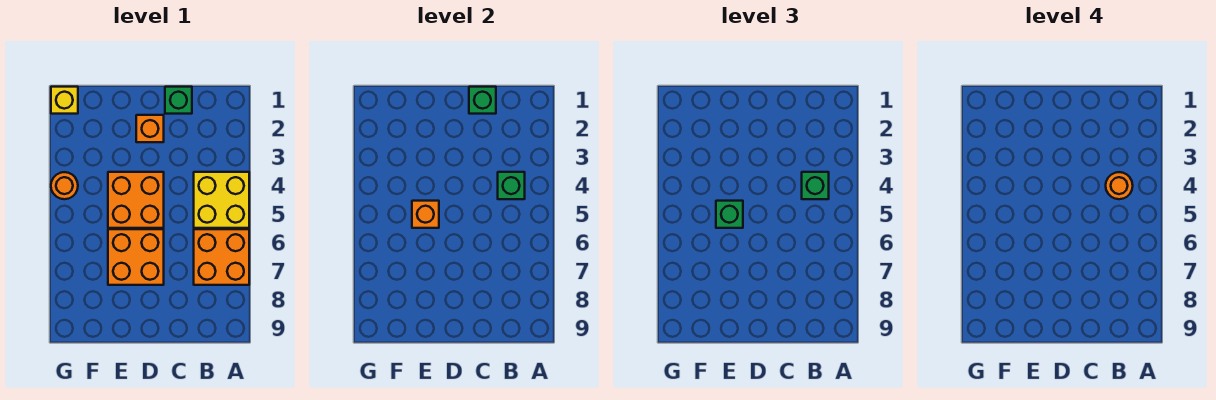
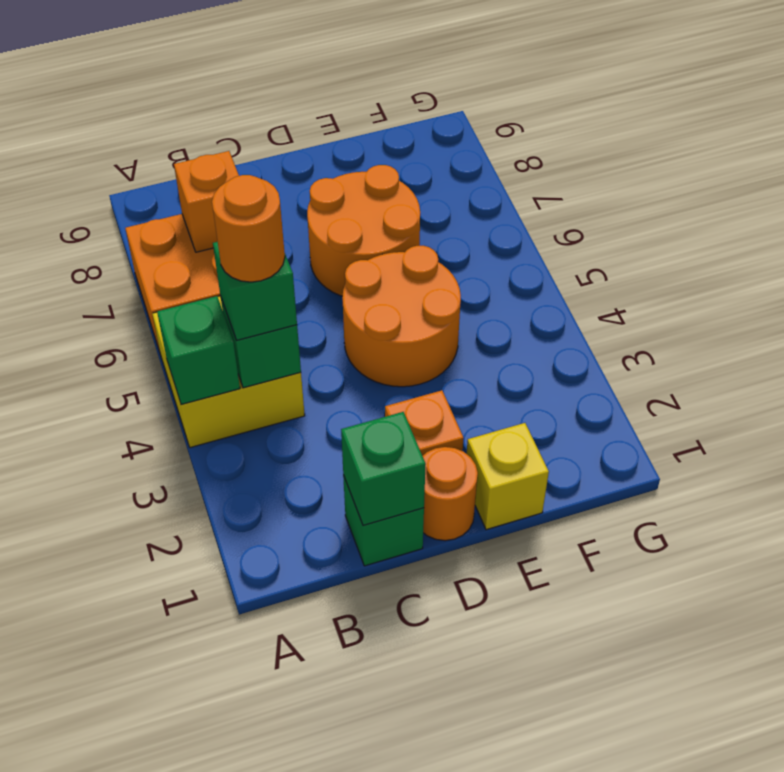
orange 2x2 brick [108,172,164,228] -> orange 2x2 round brick [342,246,461,387]
orange 2x2 brick [108,229,164,285] -> orange 2x2 round brick [307,165,420,296]
orange 1x1 brick [412,201,439,228] -> orange 1x1 brick moved to [174,151,239,252]
green 1x1 brick [716,201,743,228] -> green 1x1 brick moved to [157,296,240,404]
yellow 1x1 brick [51,87,78,114] -> yellow 1x1 brick moved to [467,423,549,530]
orange 1x1 round brick [51,172,78,199] -> orange 1x1 round brick moved to [423,447,478,541]

